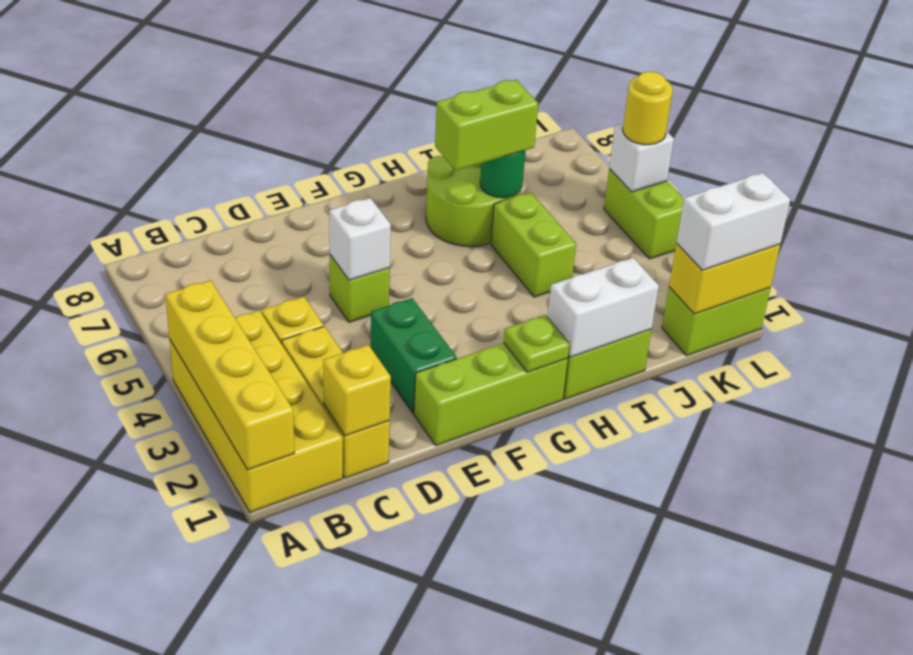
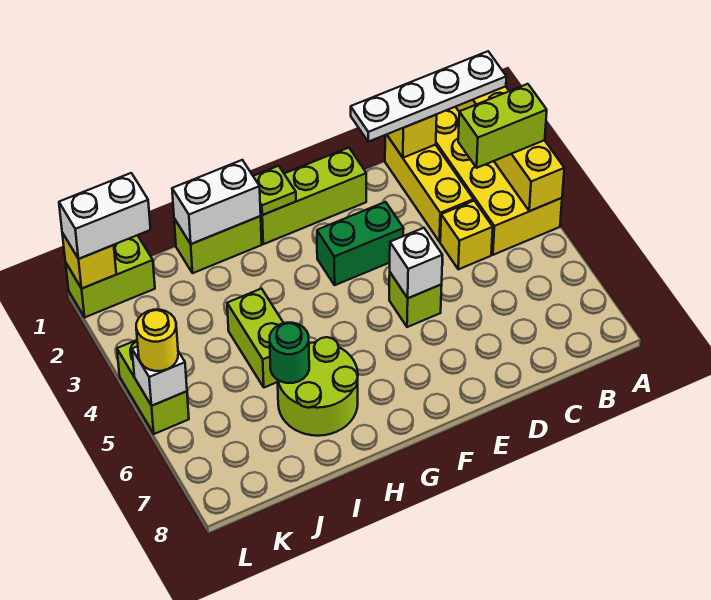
none -> white 1x4 plate [351,51,506,142]
green 1x2 brick [371,298,457,413] -> green 1x2 brick turned to [317,202,404,285]
lime 1x2 brick [435,80,538,171] -> lime 1x2 brick moved to [458,84,547,168]
yellow 1x2 brick [669,244,780,314] -> yellow 1x1 brick [62,233,116,289]

